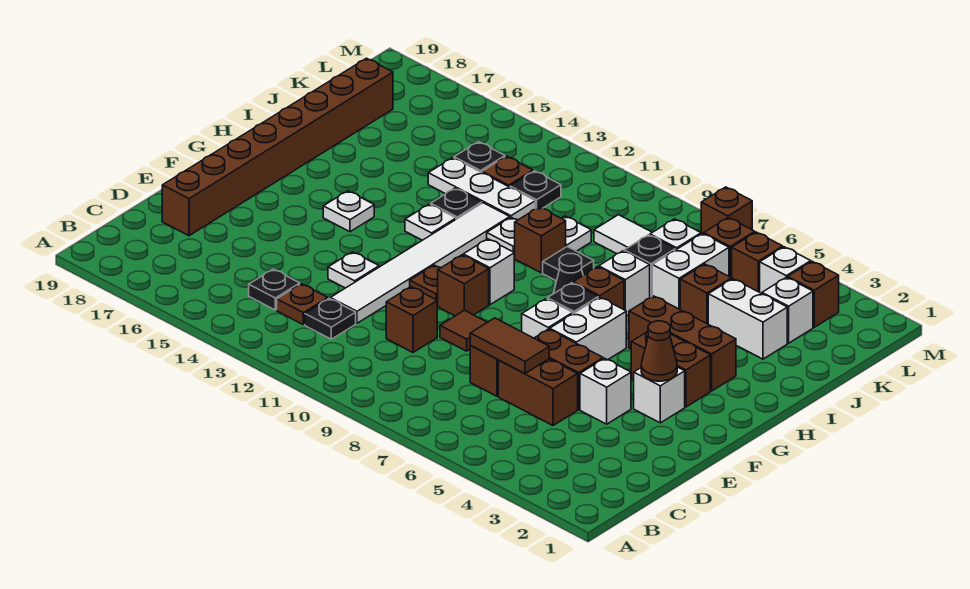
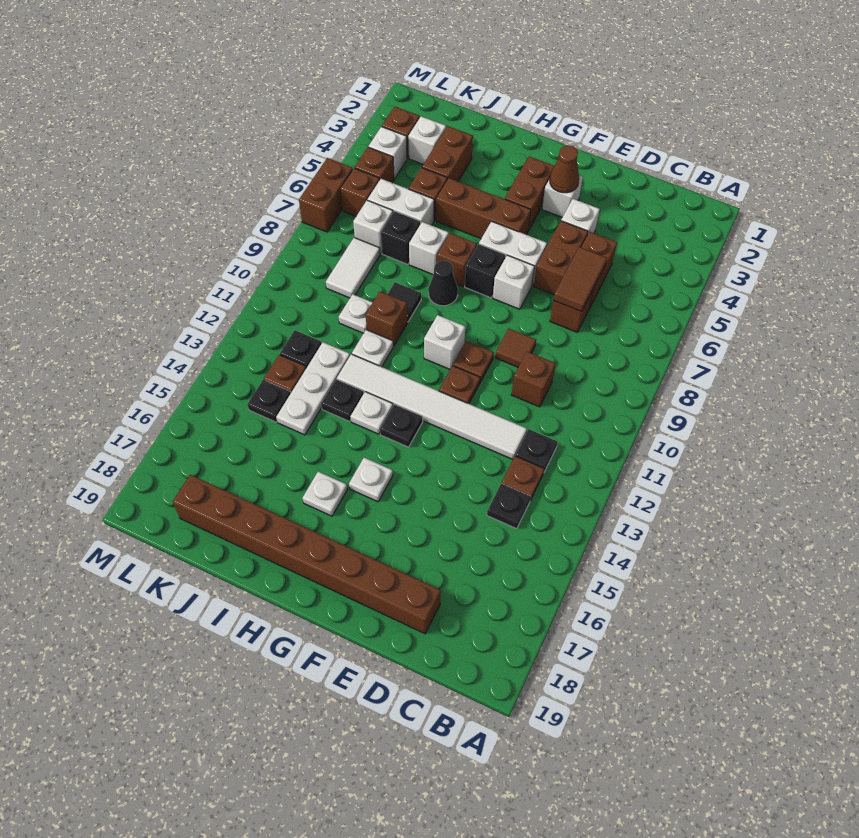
white 1x1 plate [328,252,379,288] -> white 1x1 plate moved to [302,472,347,516]
brown 1x1 brick [437,255,489,316] -> brown 1x1 plate [453,341,494,382]
none -> black 1x1 plate [380,404,423,447]
brown 1x3 brick [629,296,736,391] -> brown 1x3 brick turned to [436,178,531,239]
white 1x2 brick [708,279,787,359] -> brown 1x2 brick [422,126,473,181]
brown 1x1 brick [701,187,752,234] -> brown 1x2 brick [299,158,353,232]

